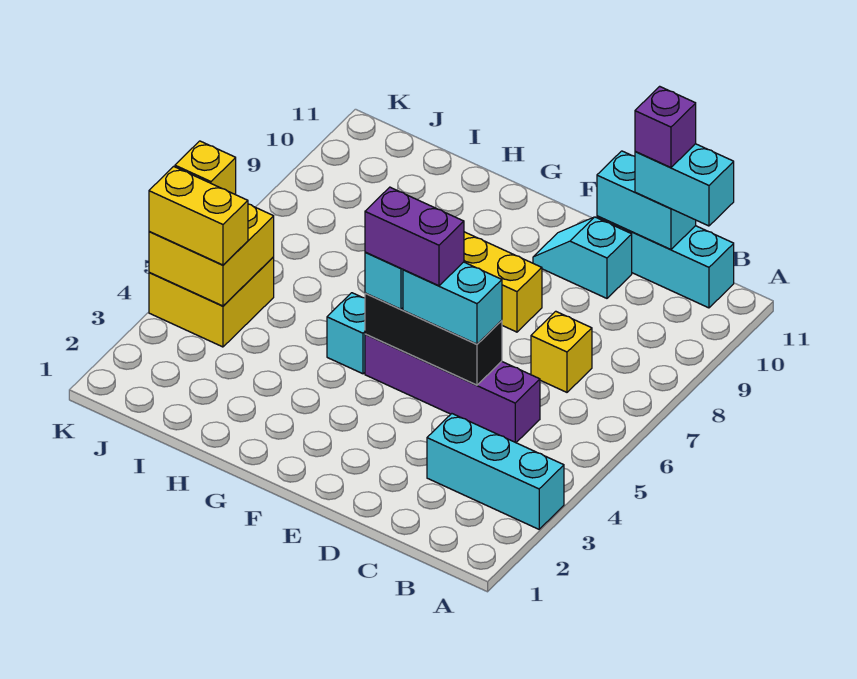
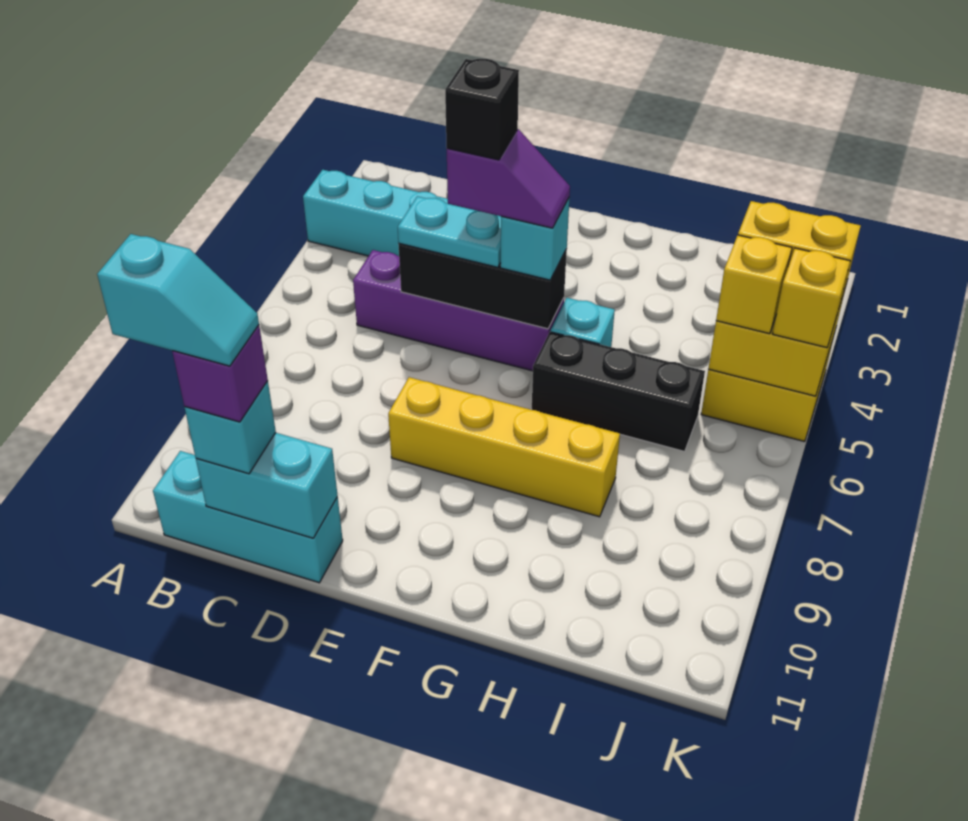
cyan 1x2 brick [635,144,734,226] -> cyan 1x1 brick [185,381,276,474]
yellow 1x1 brick [531,311,592,392] -> yellow 1x1 brick moved to [716,235,792,334]
cyan 1x2 brick [403,262,502,344] -> cyan 1x2 plate [398,196,501,267]
cyan 1x2 slope [533,217,632,298] -> cyan 1x2 slope moved to [97,234,259,366]
purple 1x2 brick [365,187,464,286] -> purple 1x2 slope [447,129,570,228]
none -> black 1x1 brick [445,59,519,160]
none -> black 1x3 brick [532,332,705,452]

